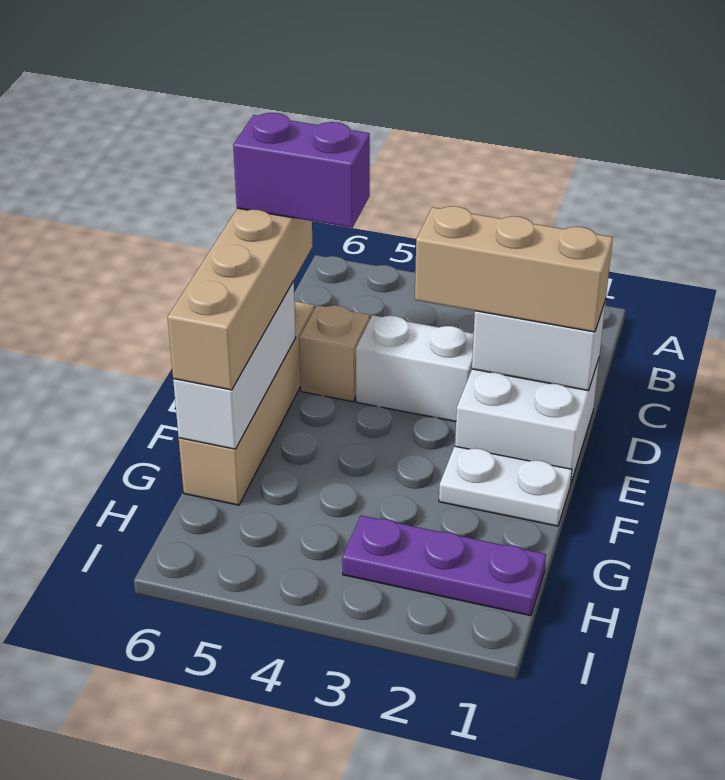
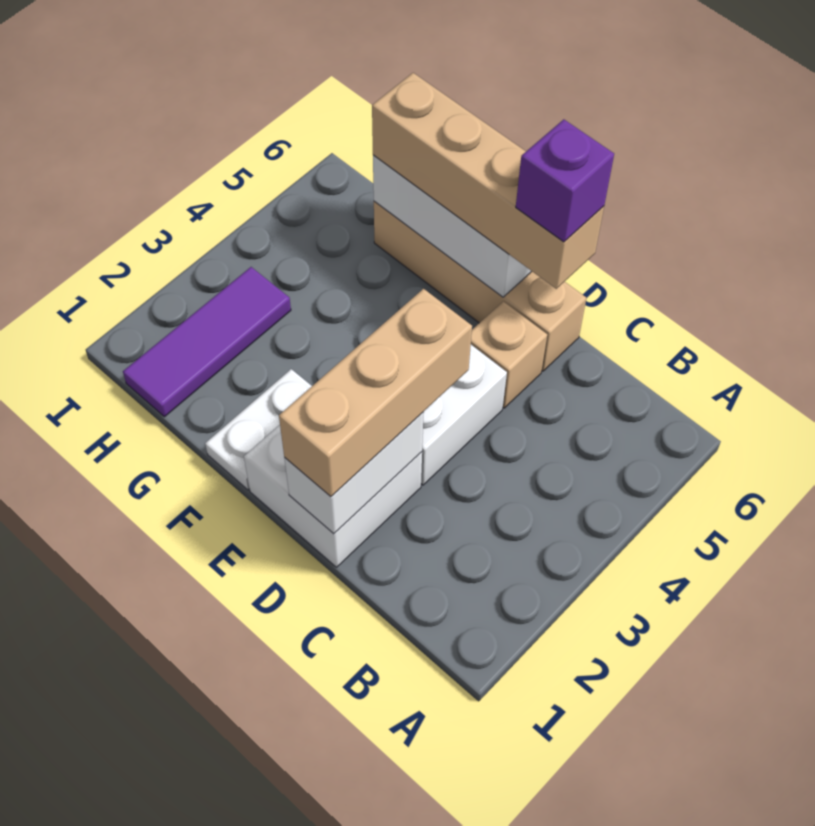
purple 1x2 brick [233,113,370,228] -> purple 1x1 brick [516,119,614,242]
purple 1x3 plate [342,515,546,616] -> purple 1x3 tile [123,267,291,417]

